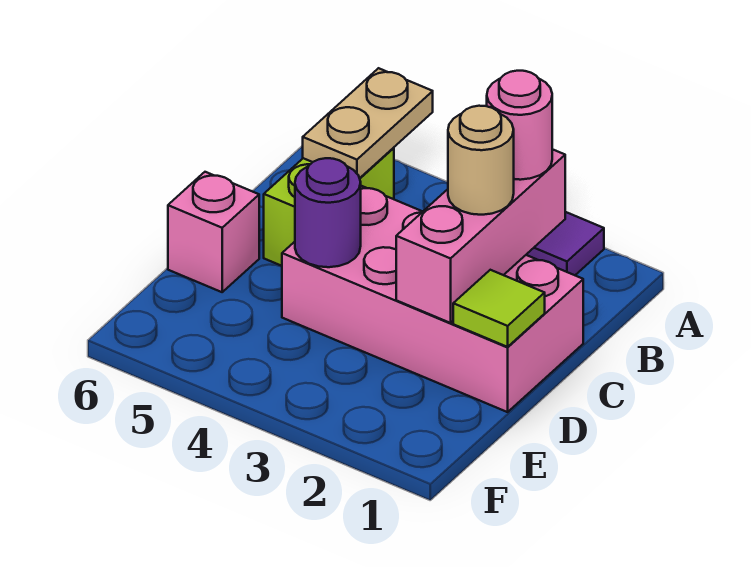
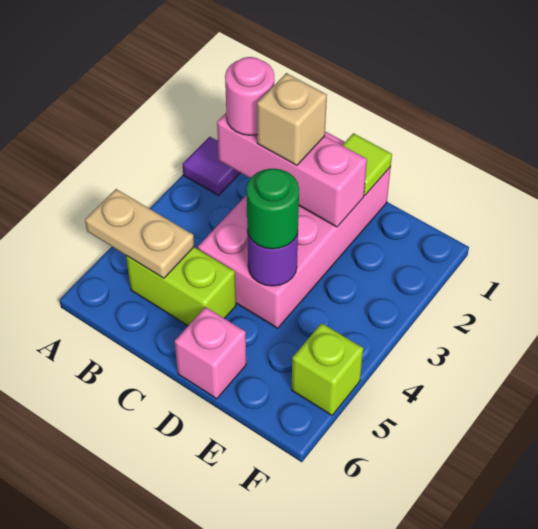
tan 1x1 round brick [448,106,514,215] -> tan 1x1 brick [257,73,327,166]
none -> green 1x1 round brick [247,169,299,249]
none -> lime 1x1 brick [292,323,363,415]

